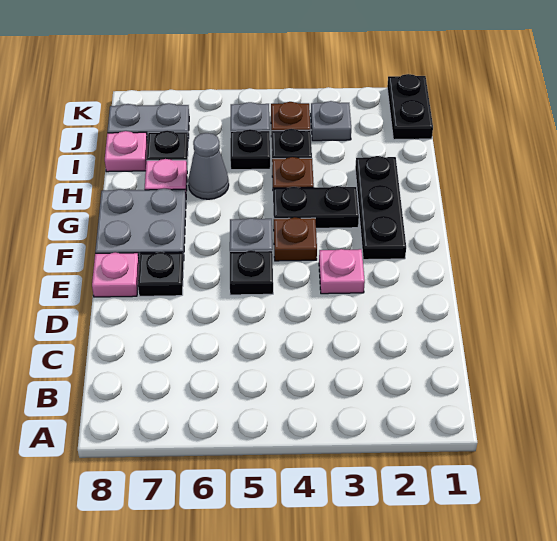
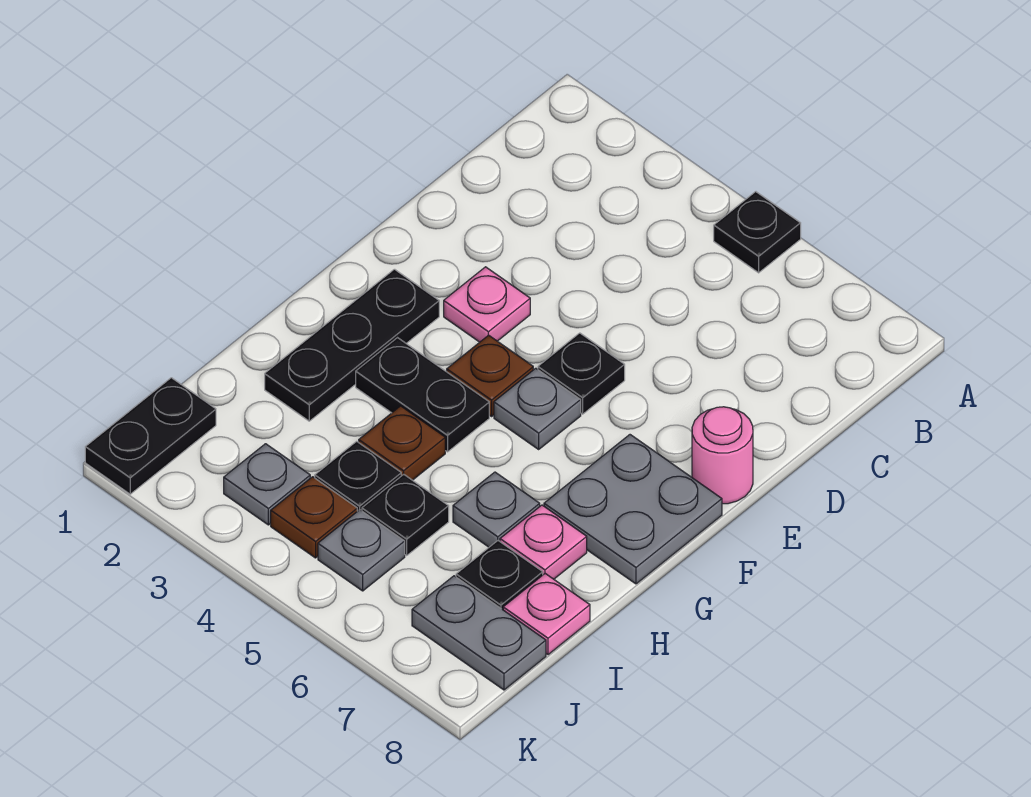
black 1x1 plate [138,252,184,296] -> black 1x1 plate moved to [714,192,801,273]
pink 1x1 plate [92,252,139,297] -> pink 1x1 round brick [692,407,753,504]
grey 1x1 cone [188,133,229,199] -> grey 1x1 plate [453,472,540,547]

